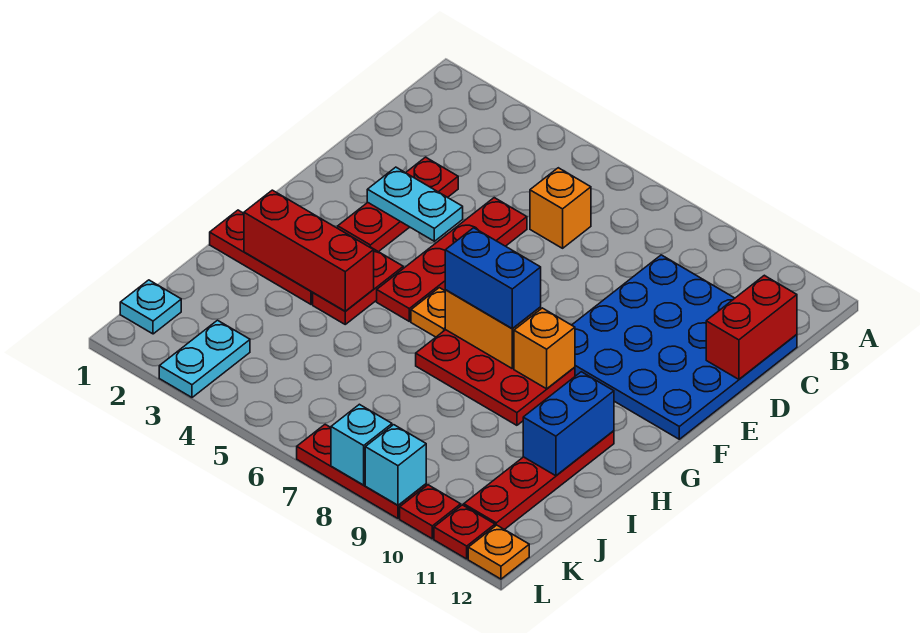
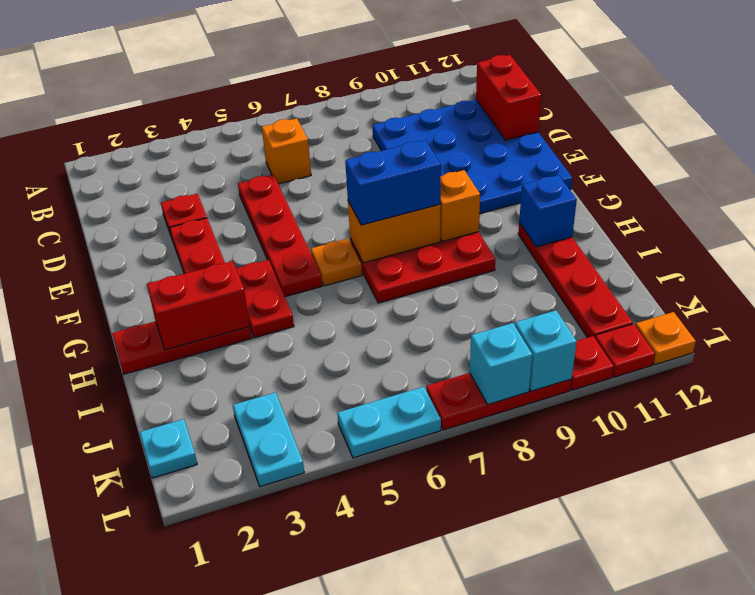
cyan 1x2 plate [367,167,463,241] -> cyan 1x2 plate moved to [337,387,441,458]
red 1x3 brick [244,190,374,311] -> red 1x2 brick [147,261,250,350]
blue 1x2 brick [523,372,614,476] -> blue 1x1 brick [519,175,577,247]

